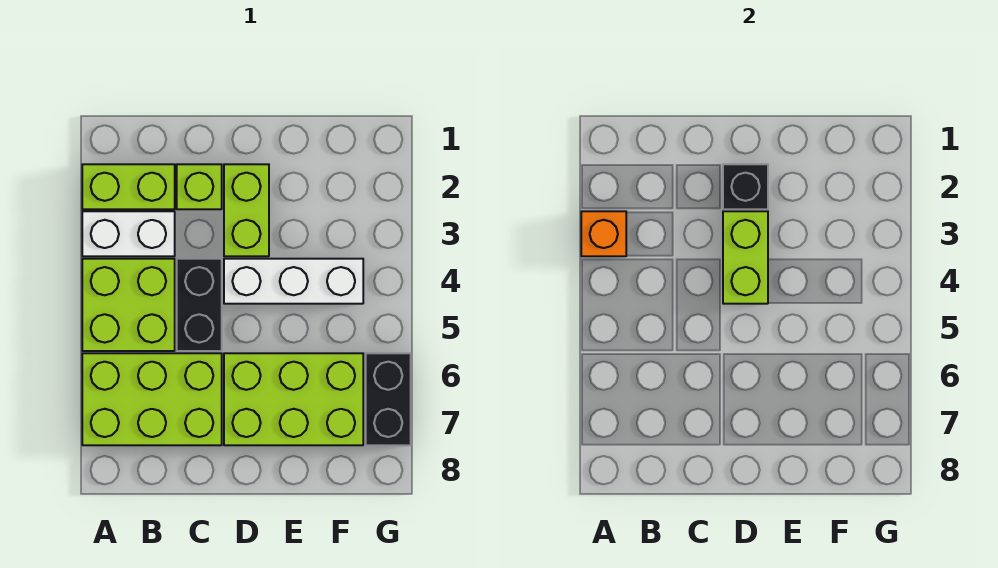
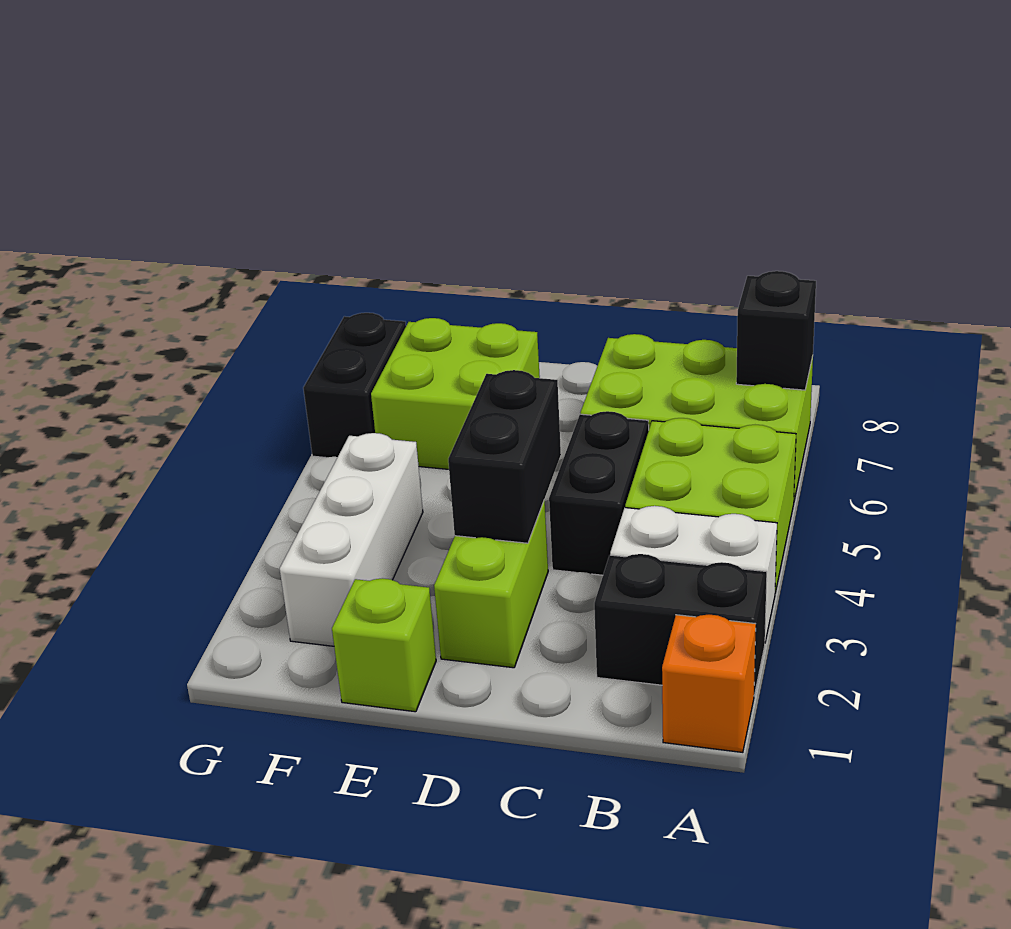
lime 1x2 brick [82,164,175,209] -> black 1x2 brick [594,554,767,695]
orange 1x1 brick [581,211,626,256] -> orange 1x1 brick moved to [662,615,756,752]
lime 1x1 brick [177,164,222,209] -> lime 1x1 brick moved to [332,578,436,712]
black 1x1 brick [723,164,768,209] -> black 1x1 brick moved to [736,271,816,390]
lime 1x2 brick [723,211,768,304] -> black 1x2 brick [448,370,561,543]
white 1x3 brick [224,259,363,304] -> white 1x3 brick turned to [280,433,423,646]
lime 2x3 brick [224,353,363,445] -> lime 2x2 brick [371,318,540,469]

